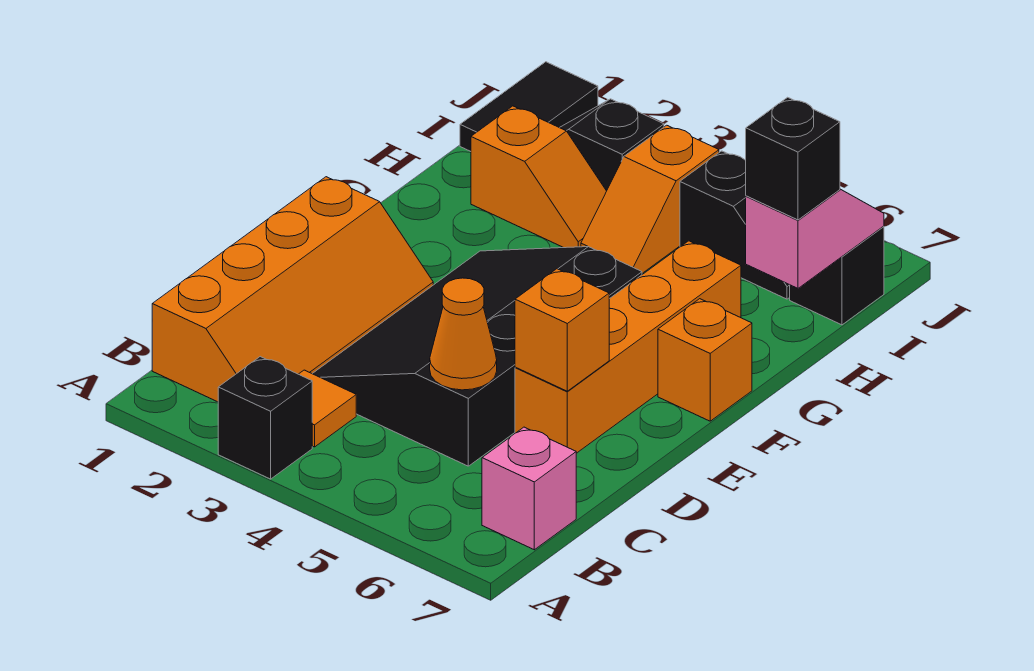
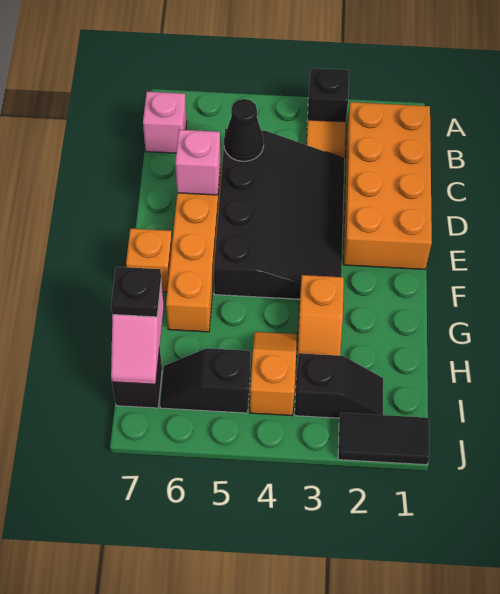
orange 2x4 slope [152,177,433,402] -> orange 2x4 brick [343,102,432,269]
orange 1x1 cone [430,278,497,390] -> black 1x1 cone [224,99,264,161]
orange 1x1 brick [515,269,609,391] -> pink 1x1 brick [175,130,220,195]
orange 1x2 slope [471,106,606,248] -> orange 1x2 slope turned to [296,275,344,373]
black 1x1 brick [746,97,840,220] -> black 1x1 plate [111,267,161,317]
black 1x2 tile [460,62,598,151] -> black 1x2 tile turned to [338,413,429,465]

